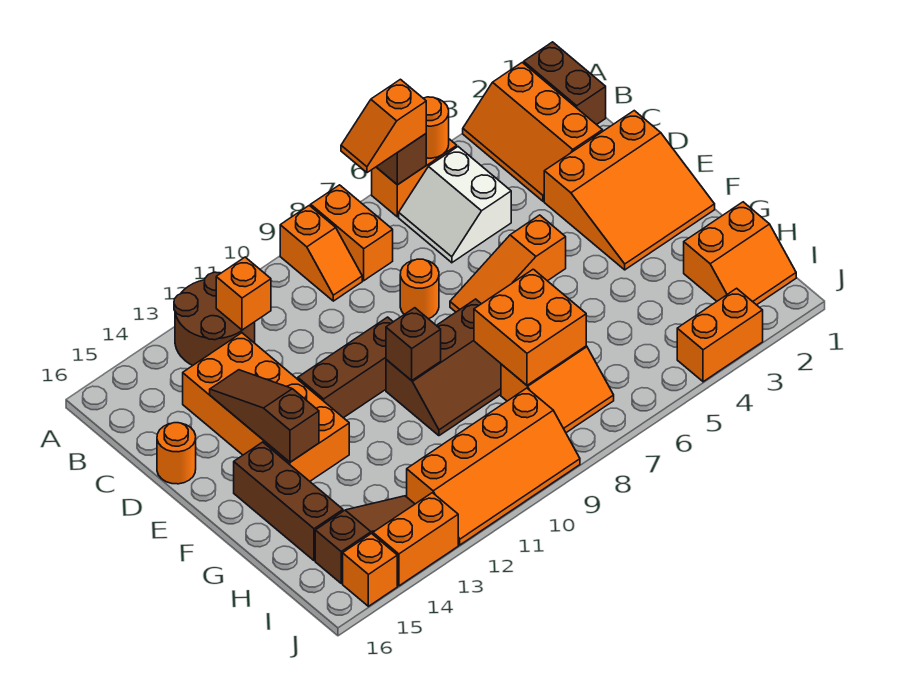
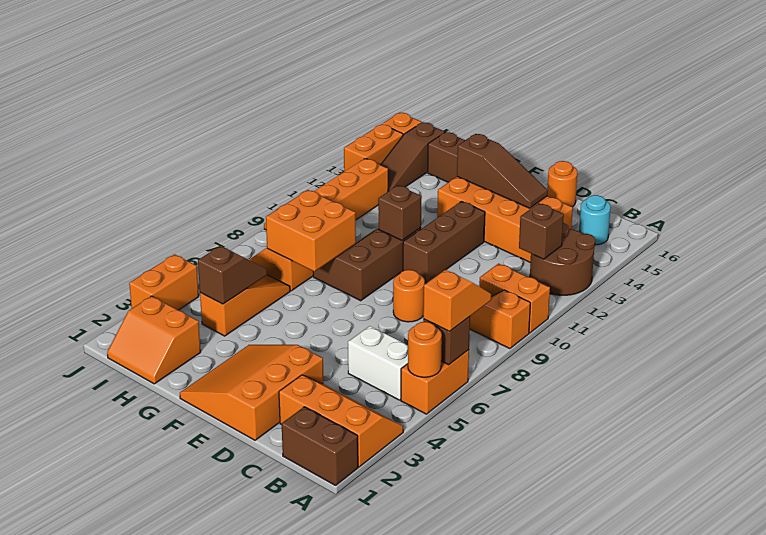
orange 1x2 brick [311,185,393,281] -> orange 1x2 brick moved to [479,264,550,333]
orange 1x1 brick [216,257,271,330] -> brown 1x1 brick [519,203,564,259]
none -> cyan 1x1 round brick [579,195,611,245]
orange 1x3 slope [450,215,566,312] -> orange 1x3 slope moved to [200,275,290,336]
orange 2x2 slope [684,202,796,305] -> orange 2x2 slope turned to [107,296,201,384]
none -> brown 1x2 slope [198,246,267,304]

